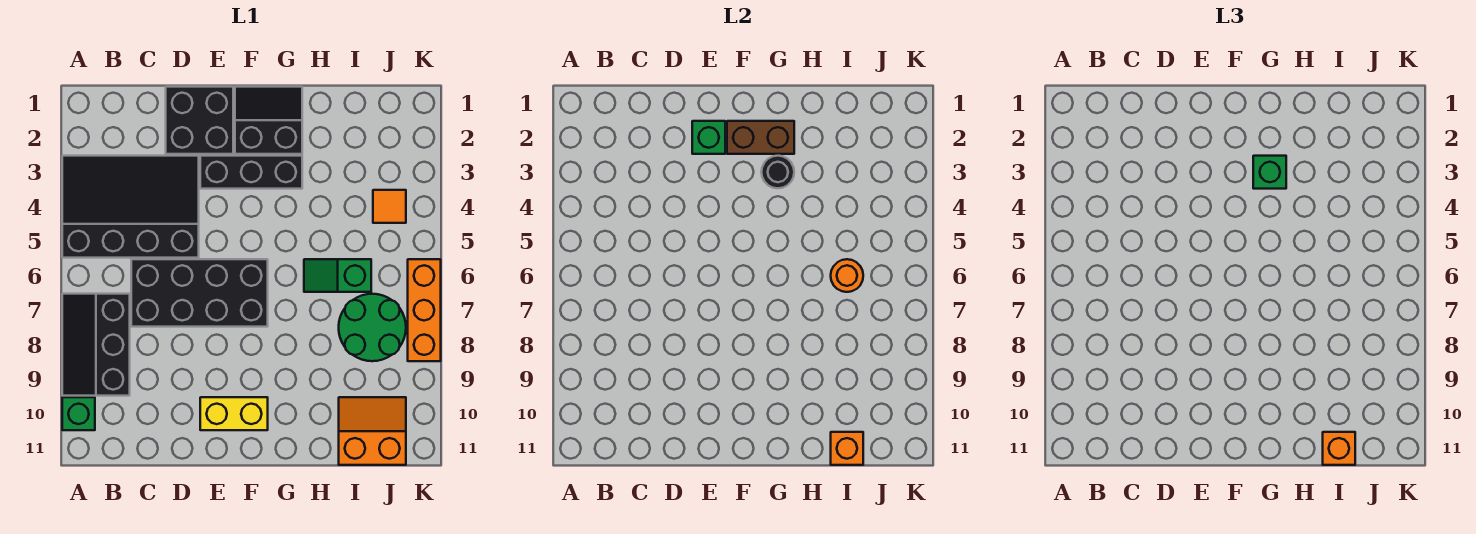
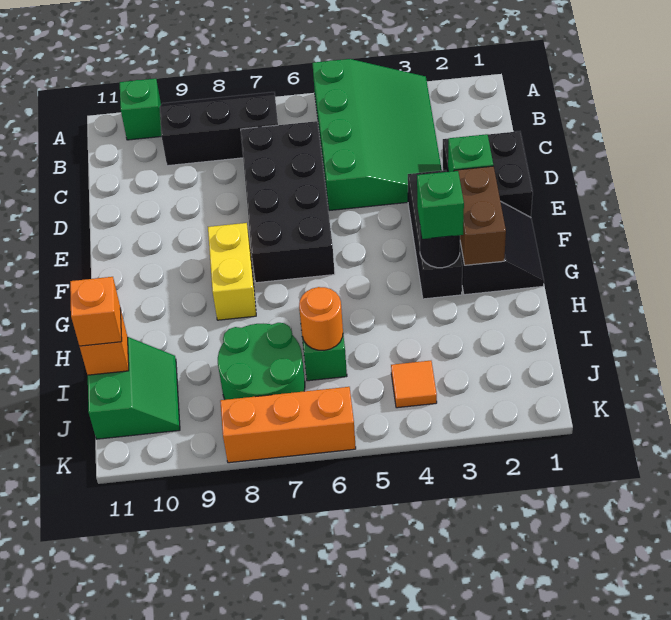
black 3x4 slope [62,156,199,258] -> green 3x4 slope [312,59,442,211]
yellow 1x2 brick [200,397,268,430] -> yellow 1x2 brick moved to [208,223,256,320]
orange 2x2 slope [339,397,406,465] -> green 2x2 slope [88,337,180,439]

